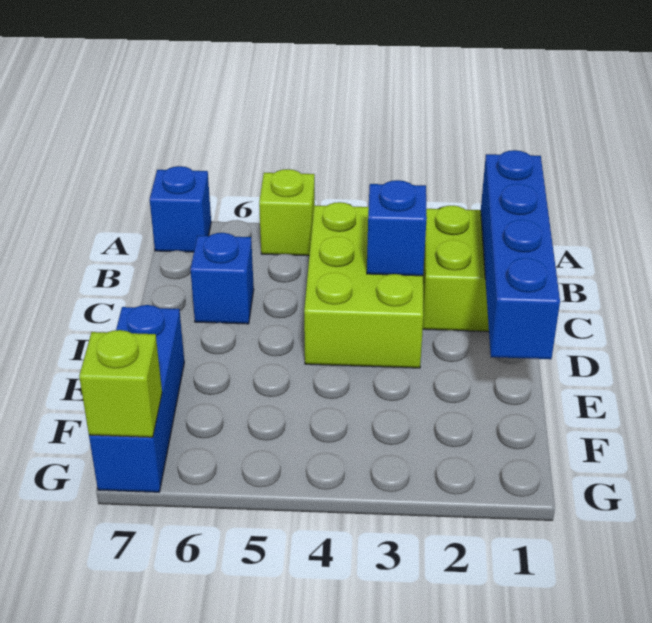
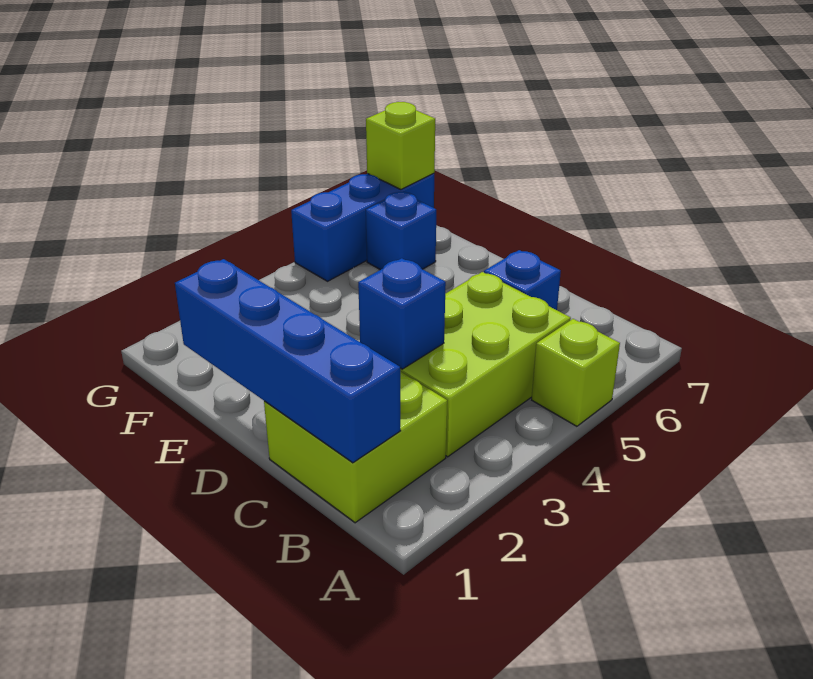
blue 1x1 brick [150,166,211,252] -> blue 1x1 brick moved to [366,192,436,270]
lime 2x3 brick [304,202,424,368] -> lime 2x3 brick turned to [400,272,571,457]
blue 1x3 brick [89,305,184,492] -> blue 1x3 brick turned to [291,173,434,281]

